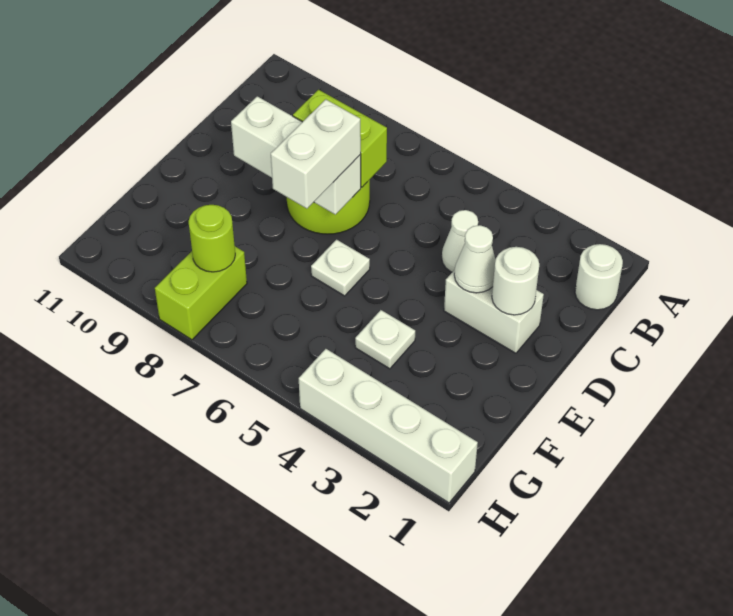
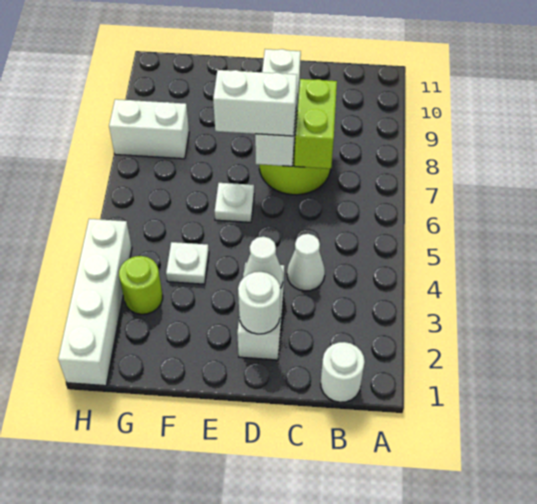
lime 1x2 brick [155,247,247,340] -> white 1x2 brick [109,99,189,159]
lime 1x1 round brick [189,205,235,272] -> lime 1x1 round brick moved to [119,256,163,314]

